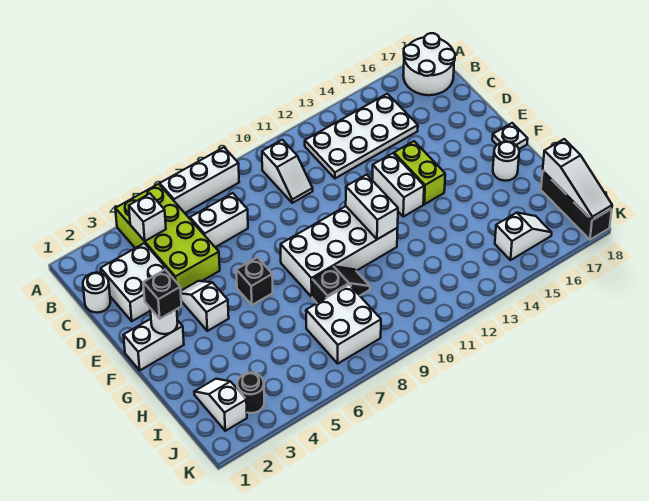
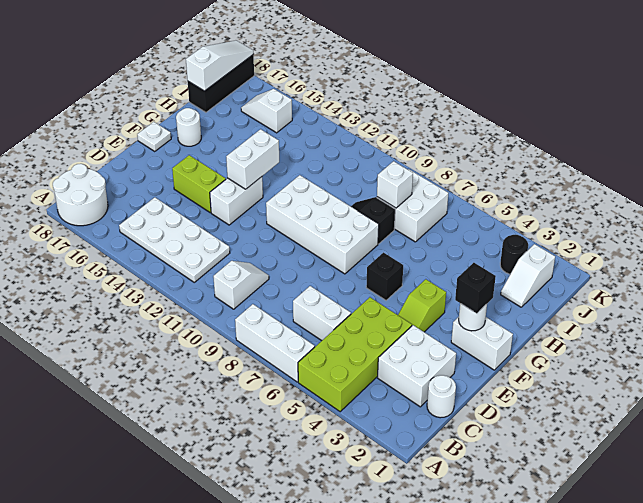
white 1x1 brick [129,194,166,241] -> white 1x1 brick moved to [377,161,413,208]
white 1x2 slope [181,281,229,331] -> lime 1x2 slope [398,279,446,332]
lime 1x2 brick [394,141,445,204] -> lime 1x2 brick turned to [172,155,226,213]
white 1x2 brick [346,175,398,239] -> white 1x2 brick moved to [226,129,279,189]

